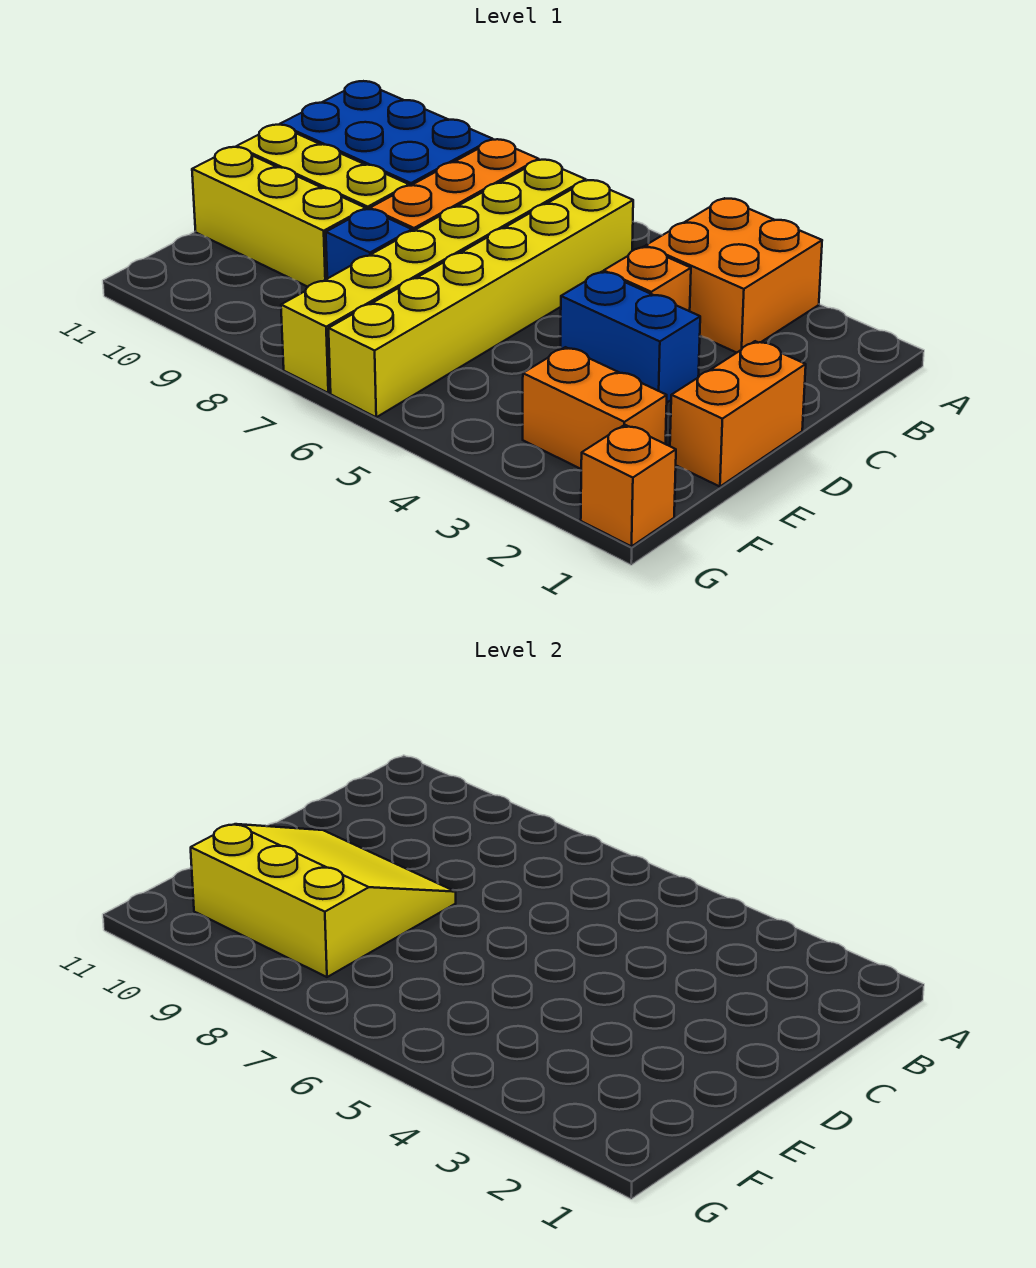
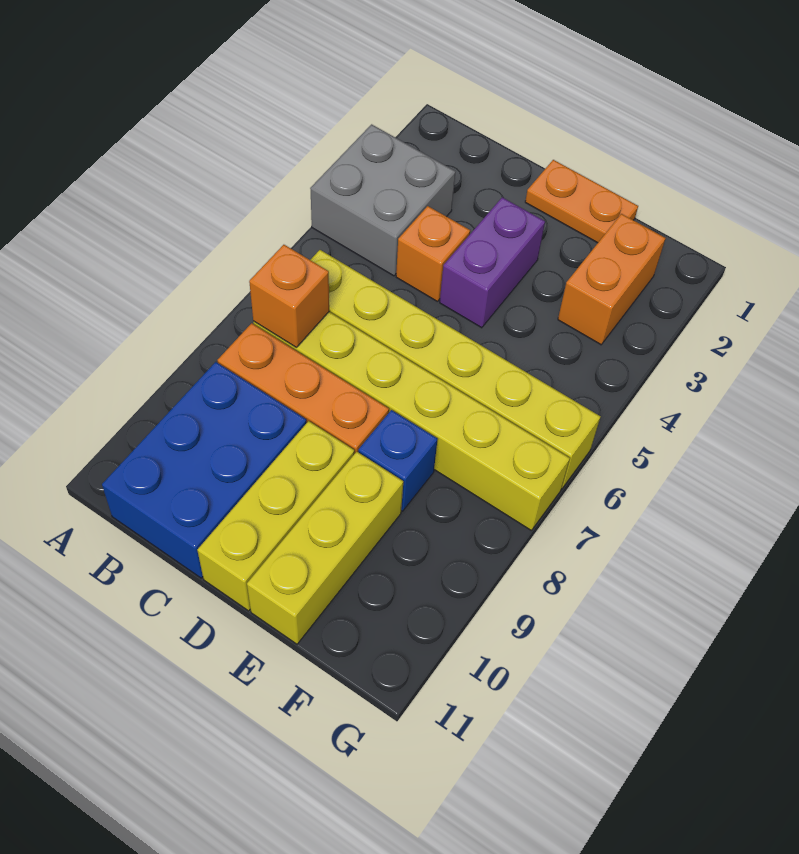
orange 2x2 brick [645,198,822,353] -> grey 2x2 brick [310,124,456,276]
orange 1x2 brick [670,341,806,487] -> orange 1x2 plate [525,160,638,243]
blue 1x2 brick [561,272,700,402] -> purple 1x2 brick [440,197,545,328]
yellow 3x3 slope [191,824,456,977] -> none
orange 1x1 brick [581,425,676,546] -> orange 1x1 brick moved to [249,245,329,347]

